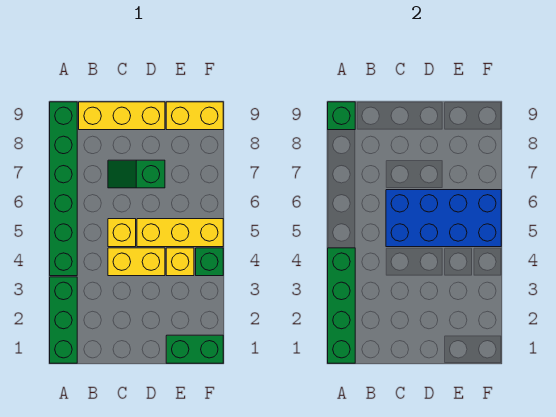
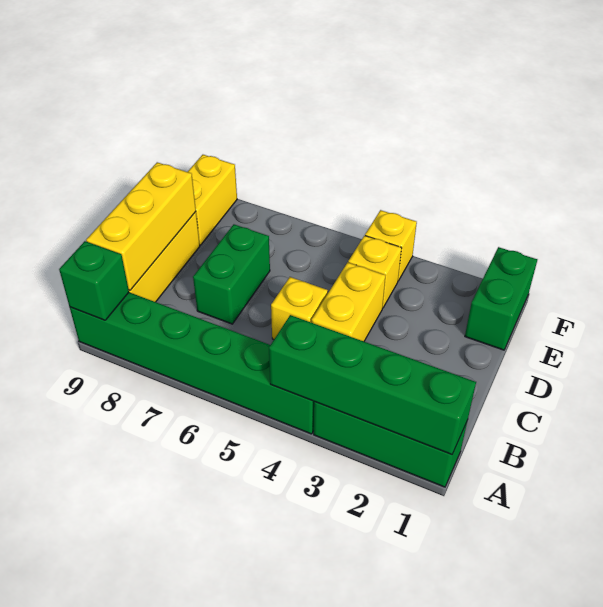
blue 2x4 brick [386,190,501,247] -> none
green 1x2 slope [108,160,165,188] -> green 1x2 brick [193,224,270,324]
yellow 1x3 brick [137,219,223,247] -> yellow 1x3 brick moved to [86,162,196,290]
green 1x1 brick [196,248,223,276] -> yellow 1x1 brick [365,210,417,281]

